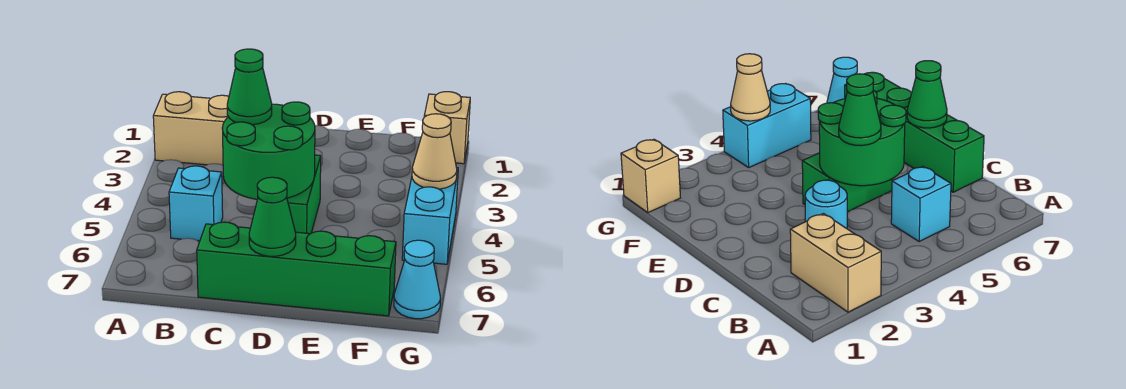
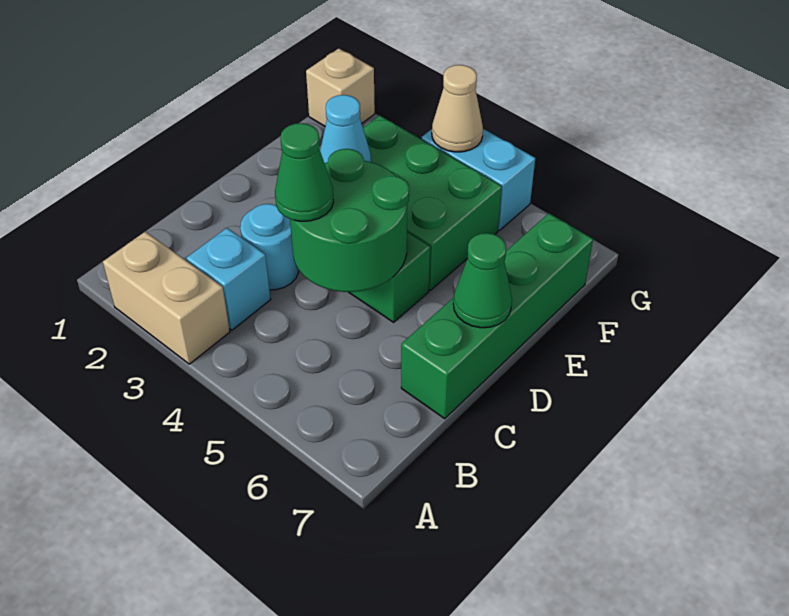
tan 1x2 brick [153,92,229,165] -> tan 1x2 brick turned to [103,232,230,364]
cyan 1x1 brick [169,166,223,241] -> cyan 1x1 brick moved to [186,228,271,330]
none -> green 2x3 brick [363,115,502,290]
cyan 1x1 cone [394,240,440,319] -> cyan 1x1 cone moved to [320,95,371,163]

